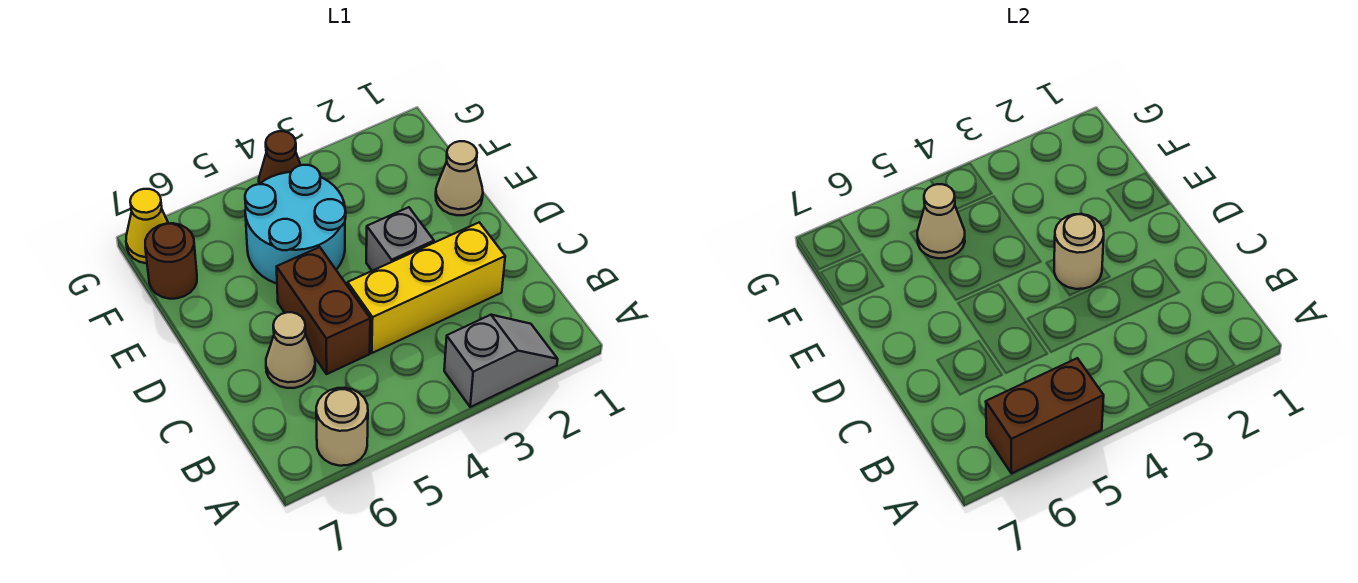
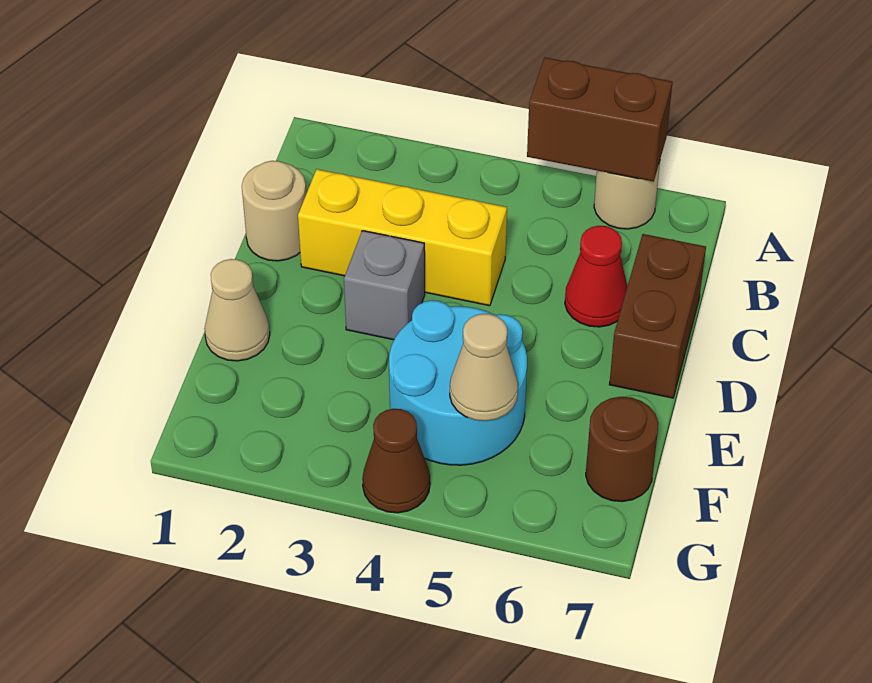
grey 1x2 slope [444,315,558,407] -> none
brown 1x2 brick [277,247,370,374] -> brown 1x2 brick moved to [609,234,706,398]
tan 1x1 cone [266,312,315,388] -> red 1x1 cone [565,226,627,327]
tan 1x1 round brick [1054,214,1104,289] -> tan 1x1 round brick moved to [242,161,306,261]
yellow 1x1 cone [126,189,169,263] -> none

